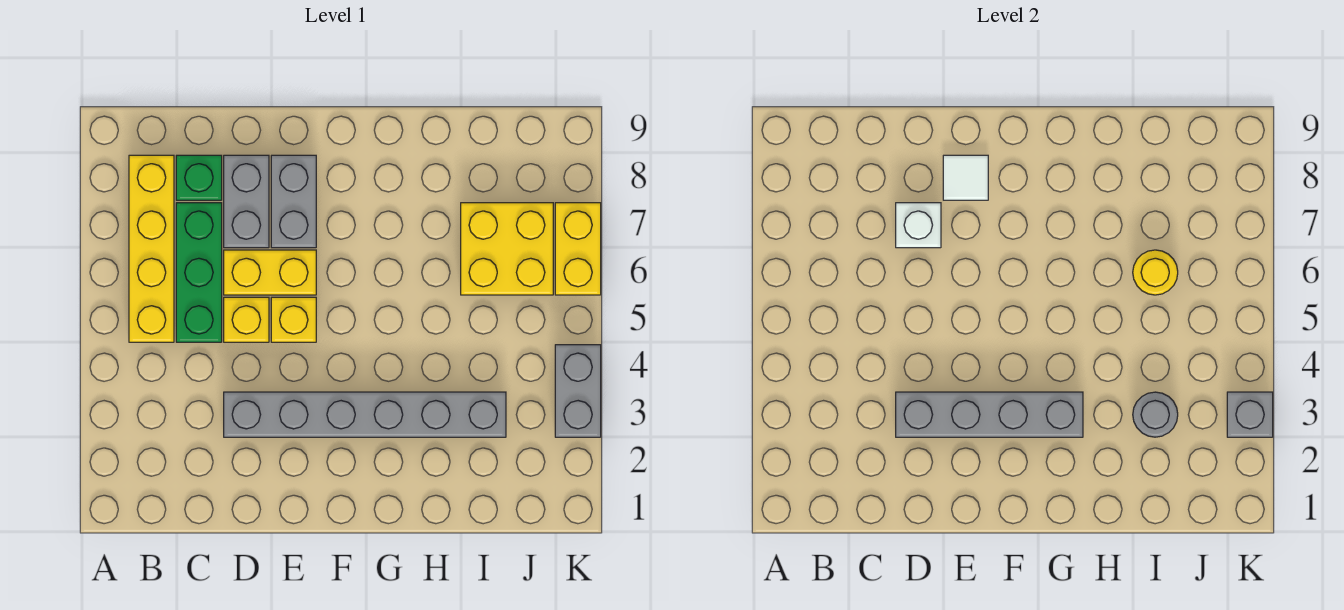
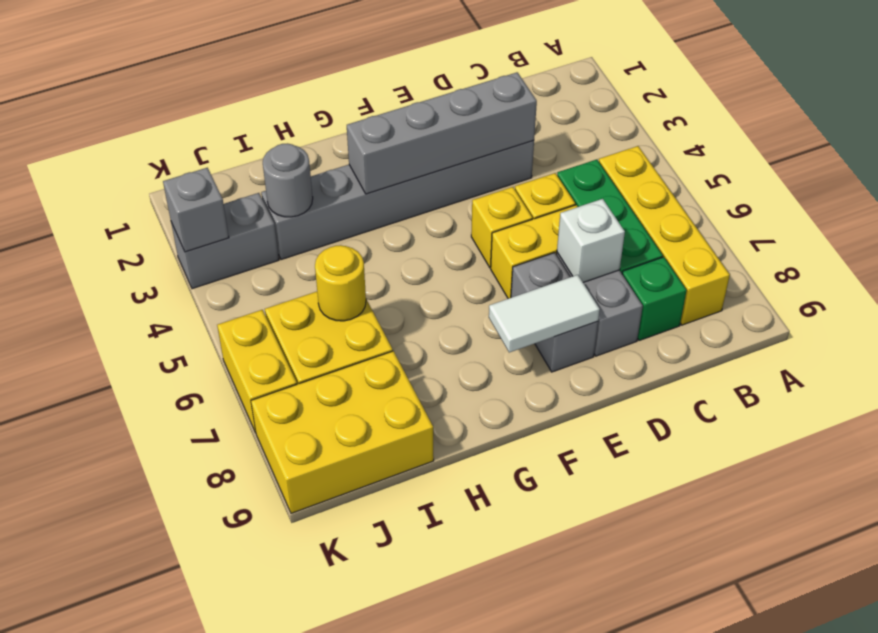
white 1x1 tile [943,155,988,200] -> white 1x2 tile [489,275,600,353]
none -> yellow 2x3 brick [251,351,434,513]
grey 1x2 brick [555,345,601,437] -> grey 1x2 brick turned to [171,193,279,289]

